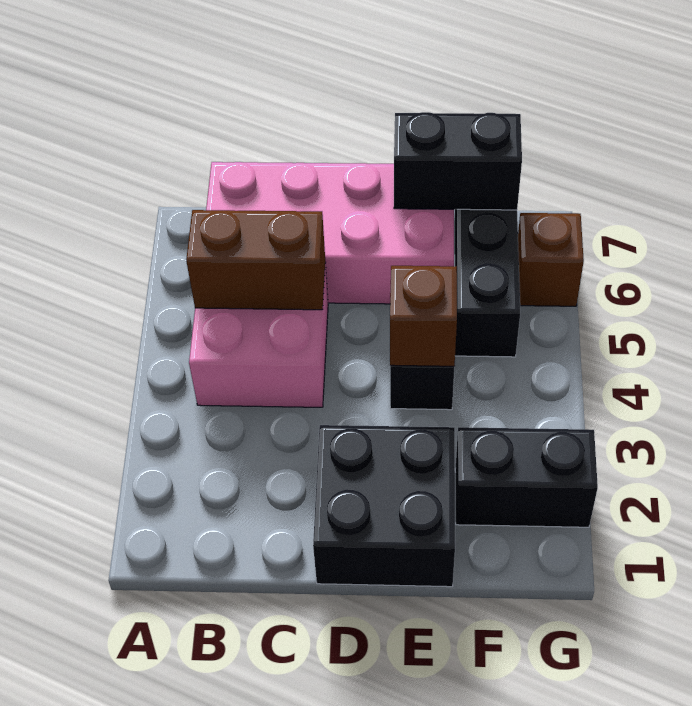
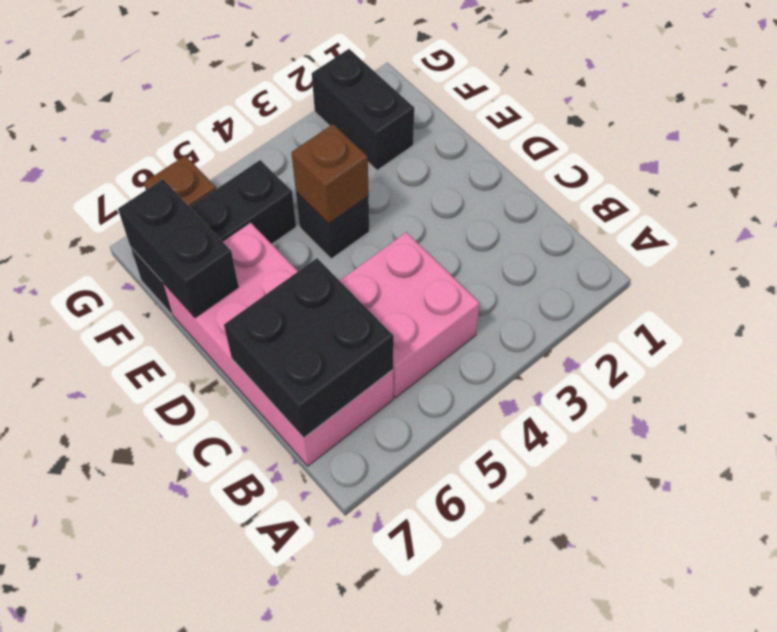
brown 1x2 brick [186,210,325,310] -> none
black 2x2 brick [313,425,455,587] -> black 2x2 brick moved to [224,258,394,438]

